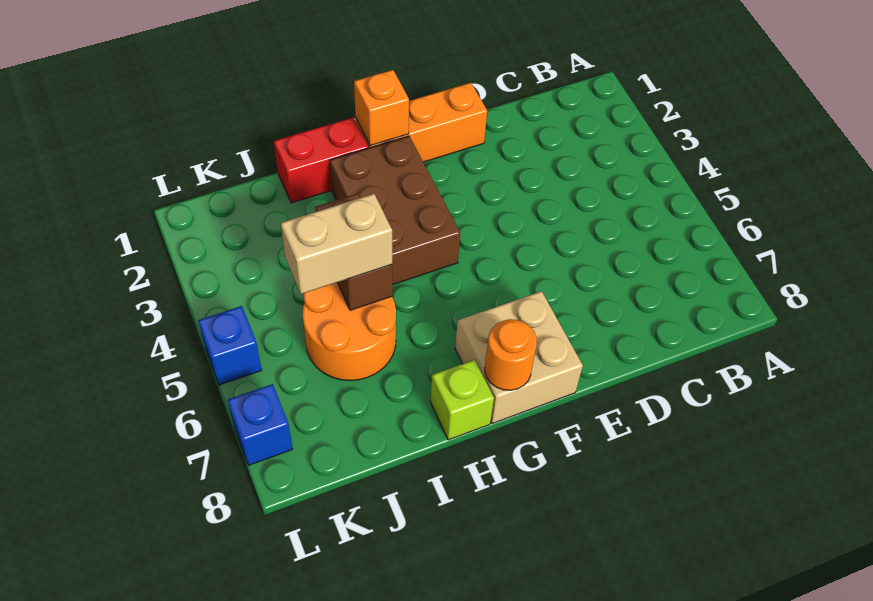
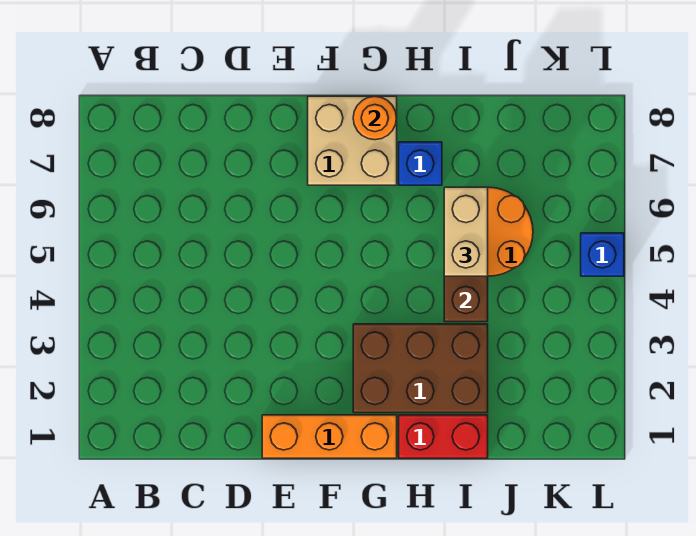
orange 1x1 brick [354,70,409,146] -> none
brown 2x3 brick [330,136,460,285] -> brown 2x3 brick turned to [353,324,488,413]
lime 1x1 brick [430,360,494,440] -> none
tan 1x2 brick [281,194,392,294] -> tan 1x2 brick turned to [444,187,488,276]
blue 1x1 brick [227,384,293,465] -> blue 1x1 brick moved to [399,142,442,185]

